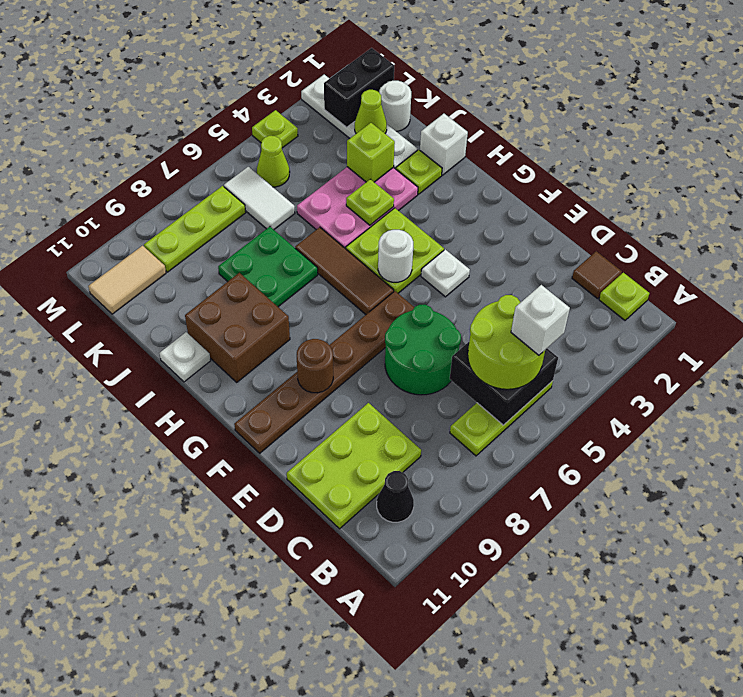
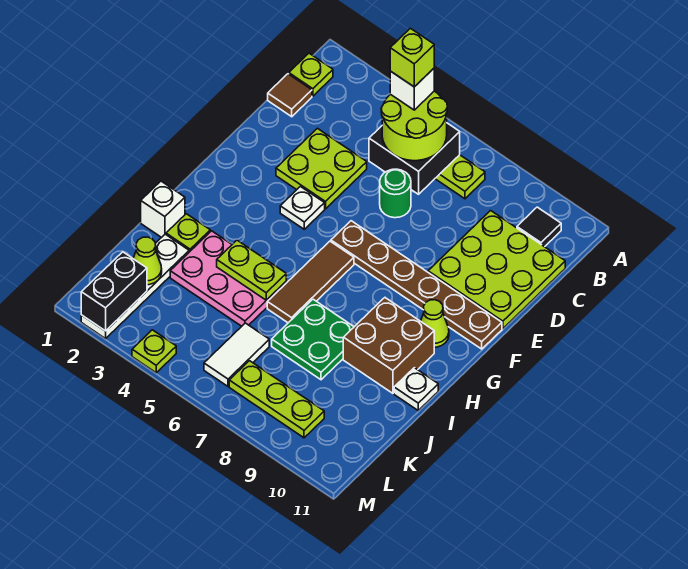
black 1x1 cone [377,471,414,522] -> black 1x1 tile [517,207,561,247]
lime 2x3 plate [287,403,421,529] -> lime 3x3 plate [428,211,565,329]
green 2x2 round brick [385,305,461,395] -> green 1x1 round brick [380,169,411,218]
brown 1x1 round brick [297,339,333,393] -> none
lime 2x2 plate [346,208,444,293] -> lime 2x2 plate moved to [276,128,367,209]
white 1x1 round brick [378,230,413,282] -> none
lime 1x1 plate [346,179,394,225] -> lime 1x2 plate [217,240,286,300]
lime 1x1 brick [347,123,395,182] -> lime 1x1 brick moved to [390,28,434,87]
white 1x1 round brick [379,81,411,131] -> none
black 1x2 brick [324,48,394,127] -> black 1x2 brick turned to [81,252,147,331]
lime 1x1 cone [257,136,290,187] -> lime 1x1 cone moved to [421,300,449,347]
tan 1x2 tile [88,246,166,314] -> none

